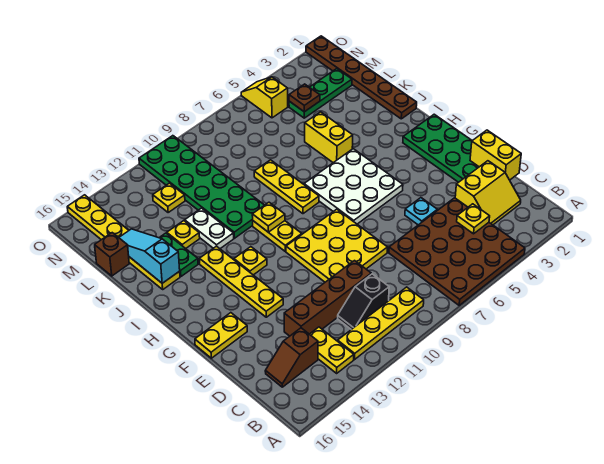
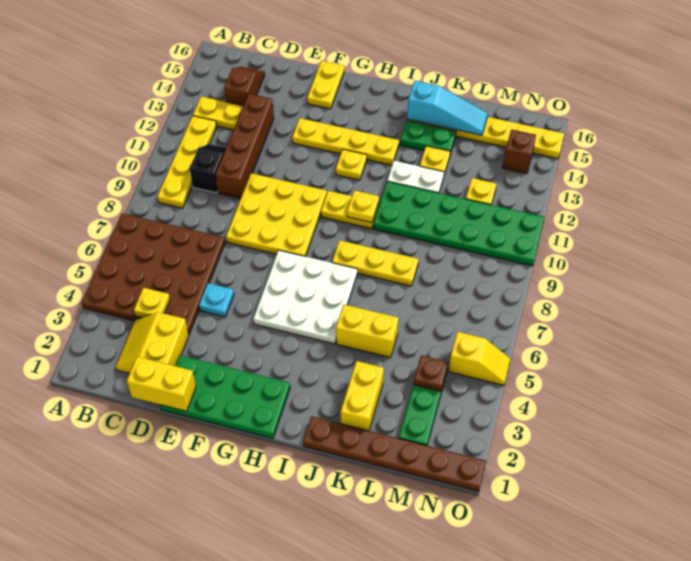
none -> yellow 1x2 brick [341,361,384,431]
brown 1x1 brick [95,233,129,276] -> brown 1x1 brick moved to [503,130,536,173]

